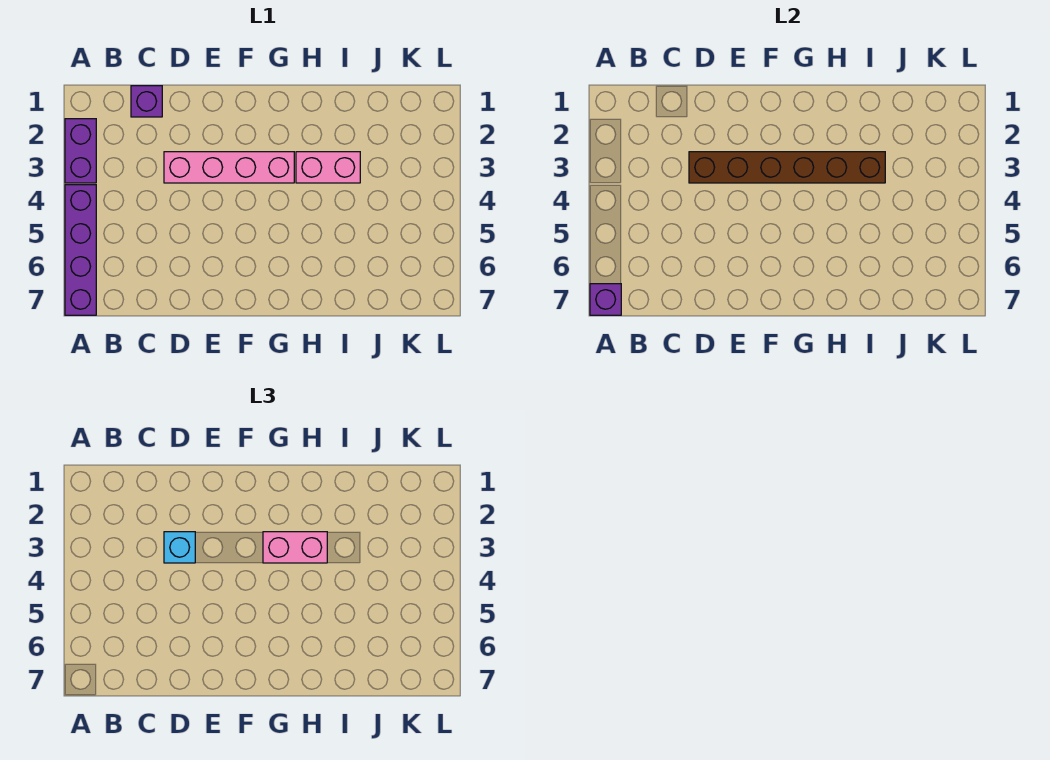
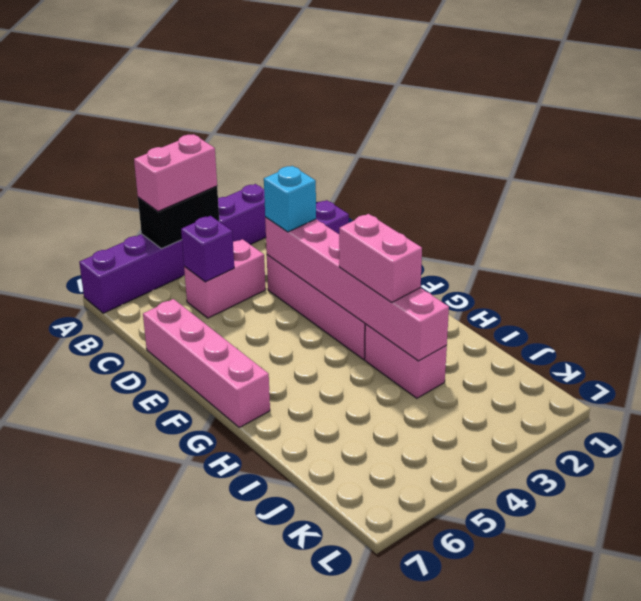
none -> black 1x2 brick [138,186,219,249]
none -> pink 1x2 brick [134,135,217,211]
purple 1x1 brick [590,284,621,315] -> purple 1x1 brick moved to [181,216,234,282]
none -> pink 1x2 brick [184,239,266,318]
brown 1x6 brick [689,152,885,183] -> pink 1x6 brick [265,217,449,361]
none -> pink 1x4 brick [143,299,270,427]

